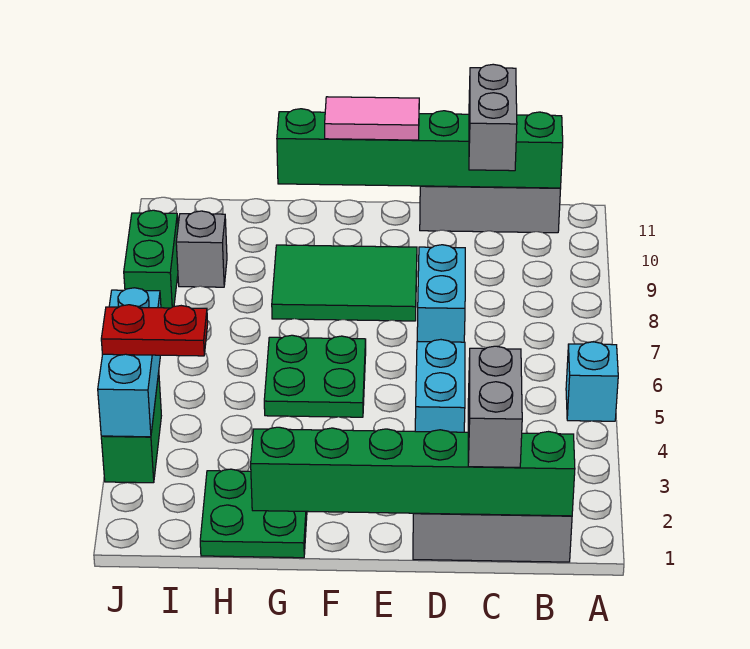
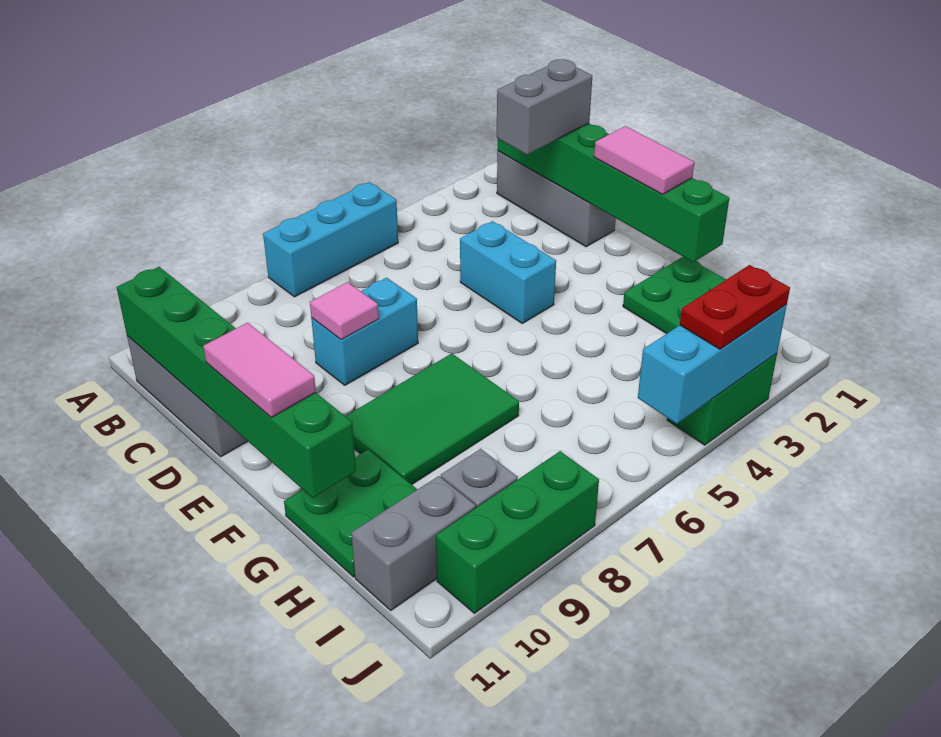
cyan 1x1 brick [566,342,618,421] -> cyan 1x3 brick [263,182,398,297]
grey 1x2 brick [469,64,517,171] -> grey 1x2 brick moved to [351,476,476,610]
cyan 1x2 brick [415,340,465,432] -> cyan 1x2 brick turned to [460,221,556,323]
none -> pink 1x1 tile [310,282,379,340]
none -> pink 1x2 tile [594,126,694,194]
green 2x3 tile [272,245,417,321] -> green 2x3 tile turned to [346,353,519,485]
green 2x2 plate [264,335,366,417] -> green 2x2 plate moved to [284,450,417,577]
red 1x2 plate [101,305,208,356] -> red 1x2 plate turned to [680,265,790,349]
green 1x2 brick [124,210,178,308] -> green 1x3 brick [436,451,599,613]

